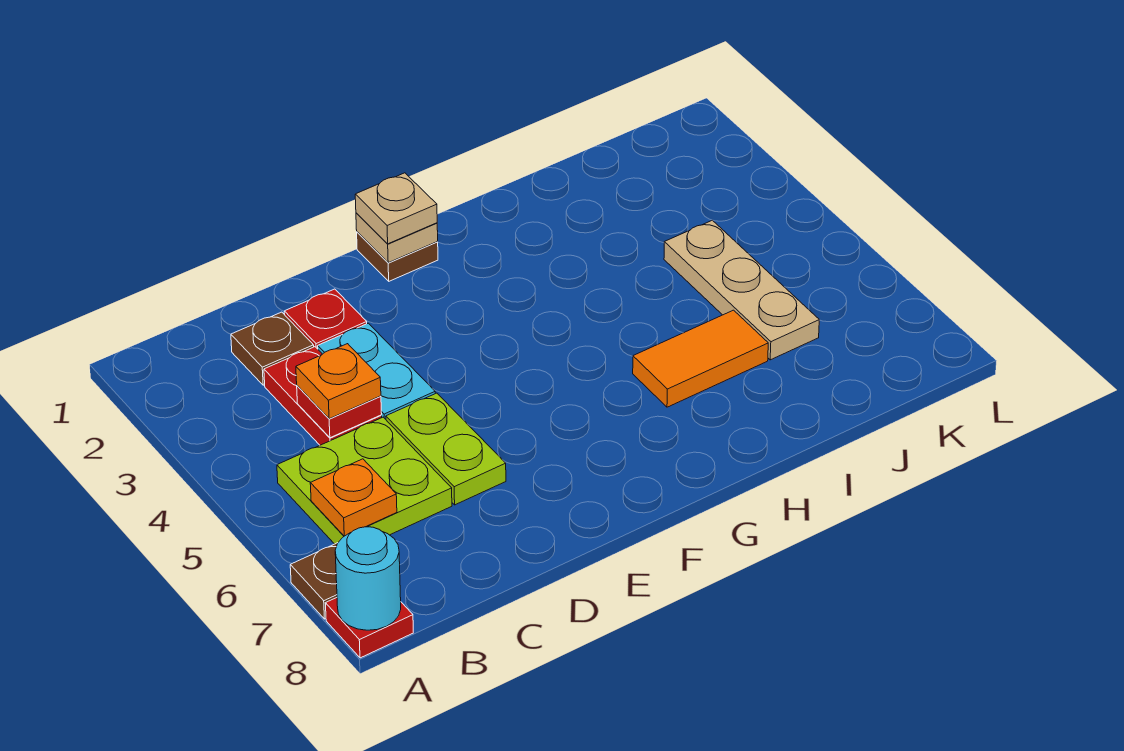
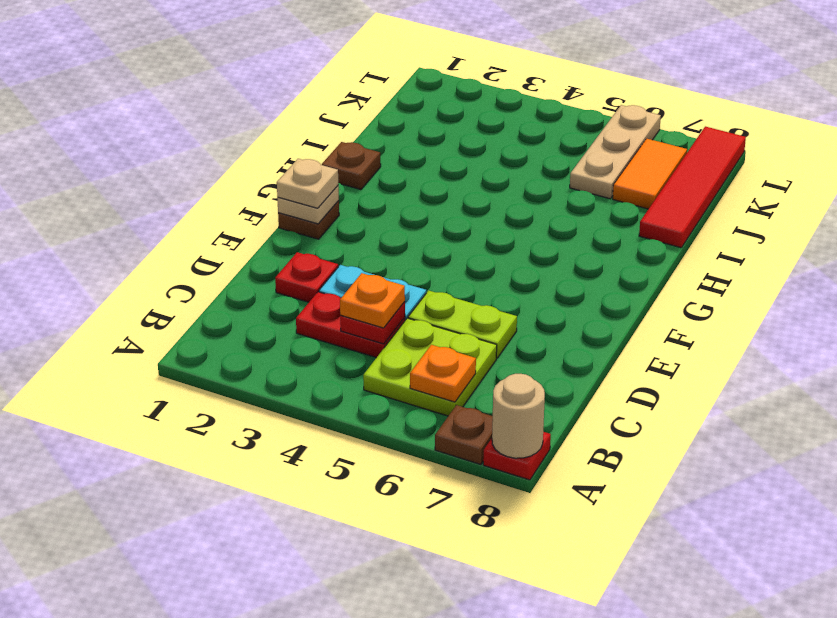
cyan 1x1 round brick [335,527,401,630] -> tan 1x1 round brick [492,374,545,458]
brown 1x1 plate [231,312,314,385] -> brown 1x1 plate moved to [322,142,381,190]
orange 1x2 tile [633,310,768,407] -> orange 1x2 tile moved to [613,139,687,209]
none -> red 1x4 tile [639,127,746,248]
tan 1x3 plate [664,220,819,360] -> tan 1x3 plate turned to [570,105,661,199]

